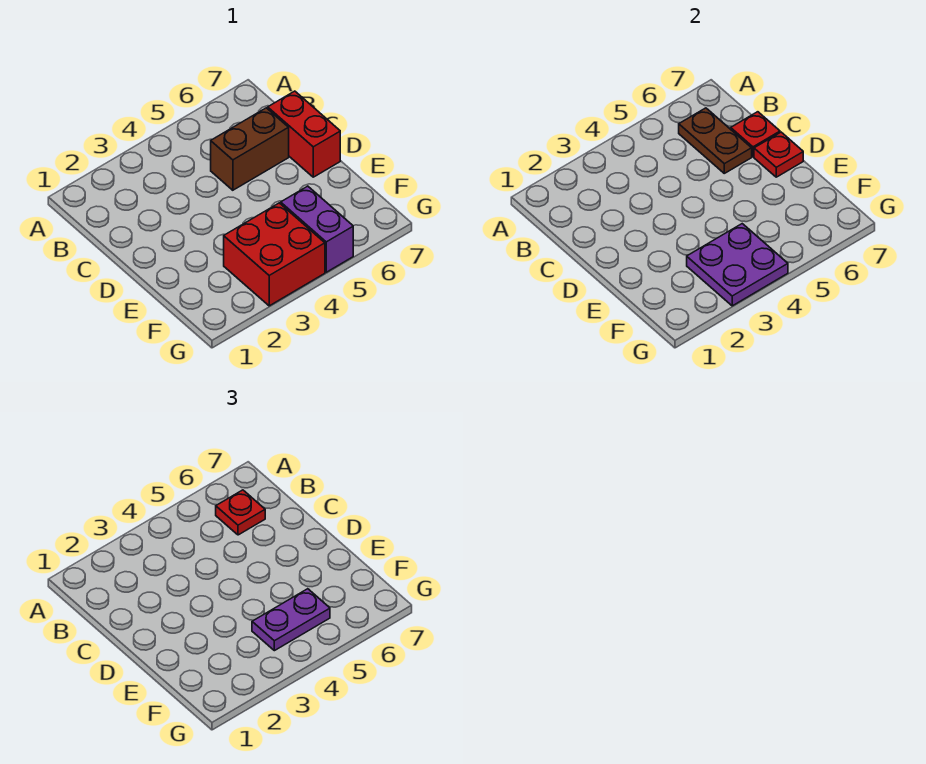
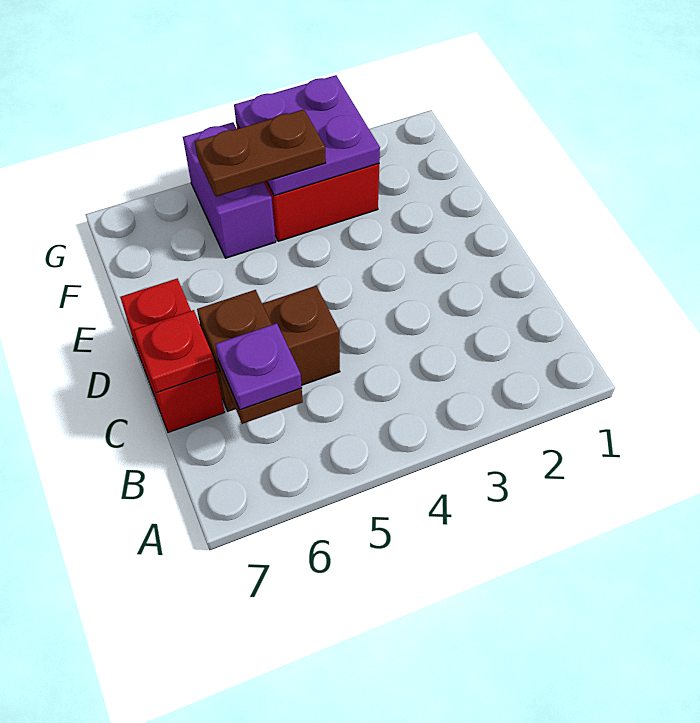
red 1x1 plate [216,490,265,535] -> purple 1x1 plate [215,323,302,410]
red 1x1 plate [754,132,803,177] -> none
purple 1x2 plate [252,589,330,651] -> brown 1x2 plate [195,110,326,197]

